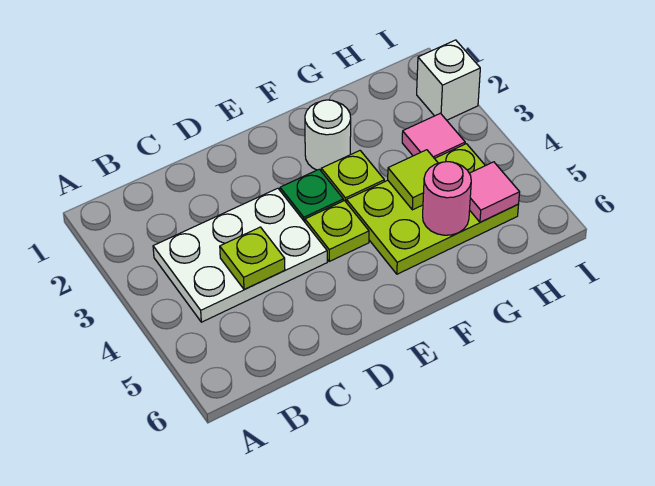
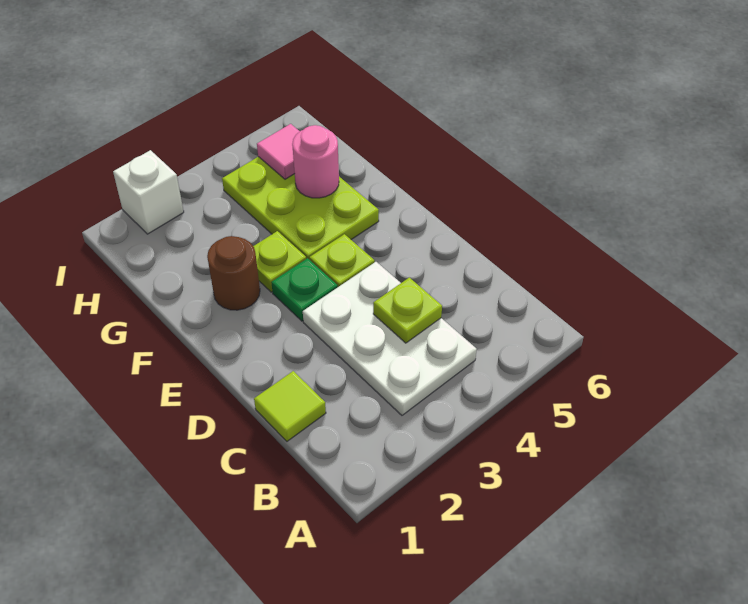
white 1x1 round brick [305,100,351,170] -> brown 1x1 round brick [207,236,260,310]
lime 1x1 tile [388,150,438,210] -> lime 1x1 tile moved to [254,371,326,441]
pink 1x1 tile [402,113,465,158] -> none

